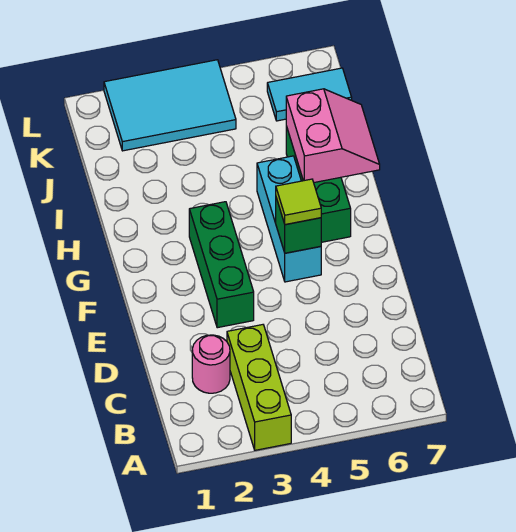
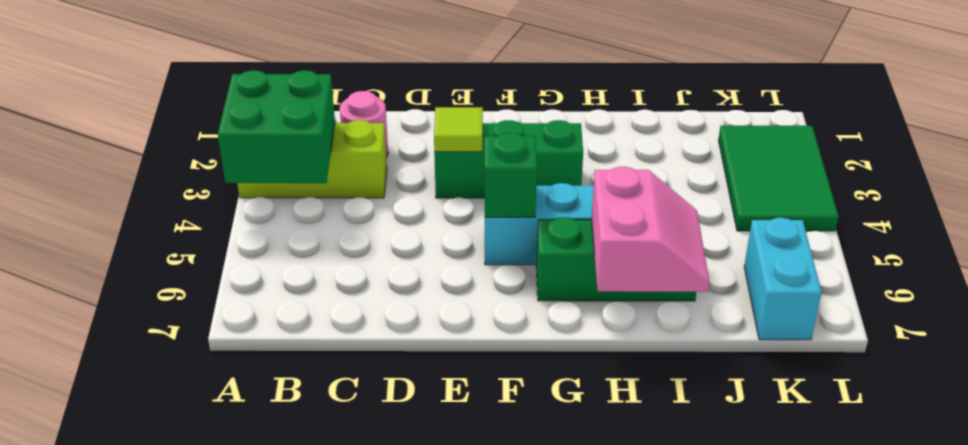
none -> green 2x2 brick [218,70,335,183]
lime 1x1 tile [276,179,321,225] -> lime 1x1 tile moved to [434,107,483,152]
pink 2x2 slope [286,89,380,183] -> pink 2x2 slope turned to [591,167,710,292]
cyan 2x3 tile [104,60,236,151] -> green 2x3 tile [718,126,839,231]
cyan 1x2 tile [267,68,352,121] -> cyan 1x2 brick [744,218,822,340]

